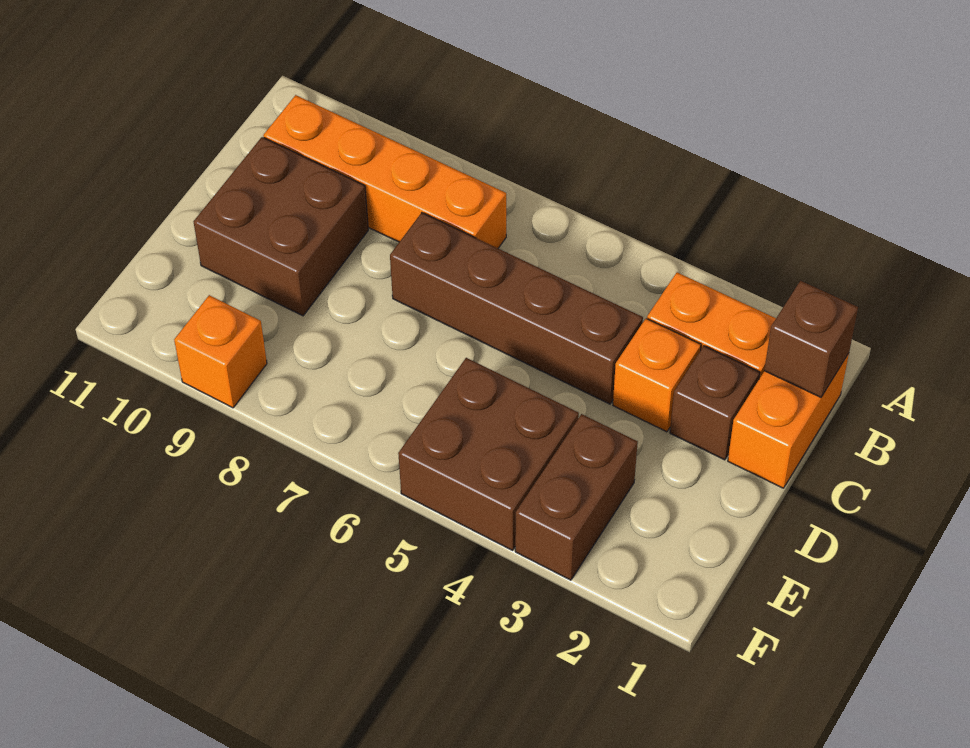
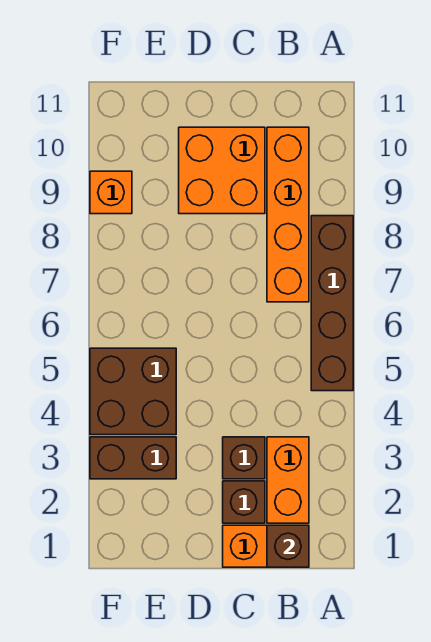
orange 1x1 brick [613,319,701,432] -> brown 1x1 brick [223,437,265,479]
brown 1x4 brick [390,213,643,404] -> brown 1x4 brick moved to [311,216,353,391]
brown 2x2 brick [194,137,368,316] -> orange 2x2 brick [179,127,265,214]

